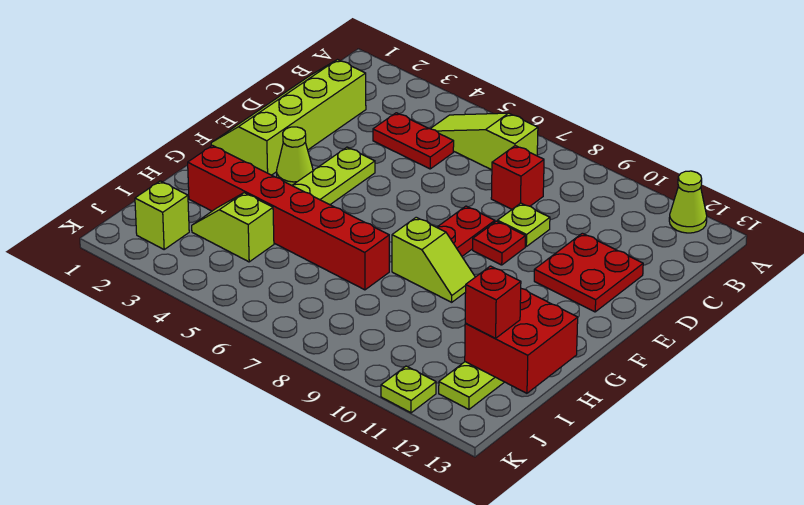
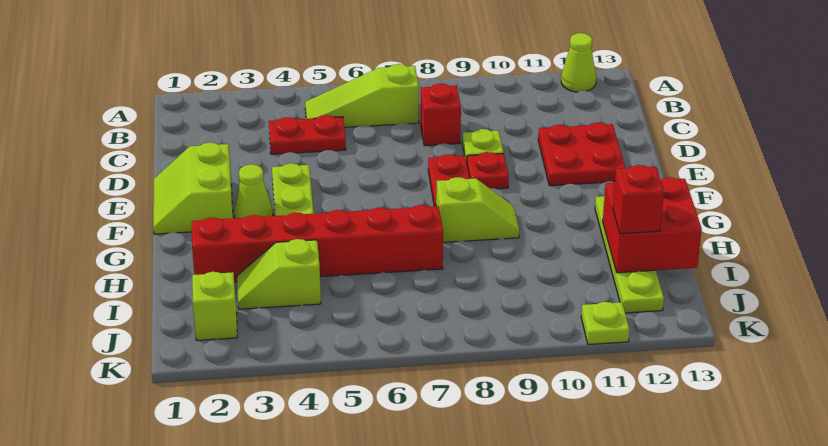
lime 2x4 slope [211,60,366,175] -> lime 2x2 slope [153,143,233,234]

